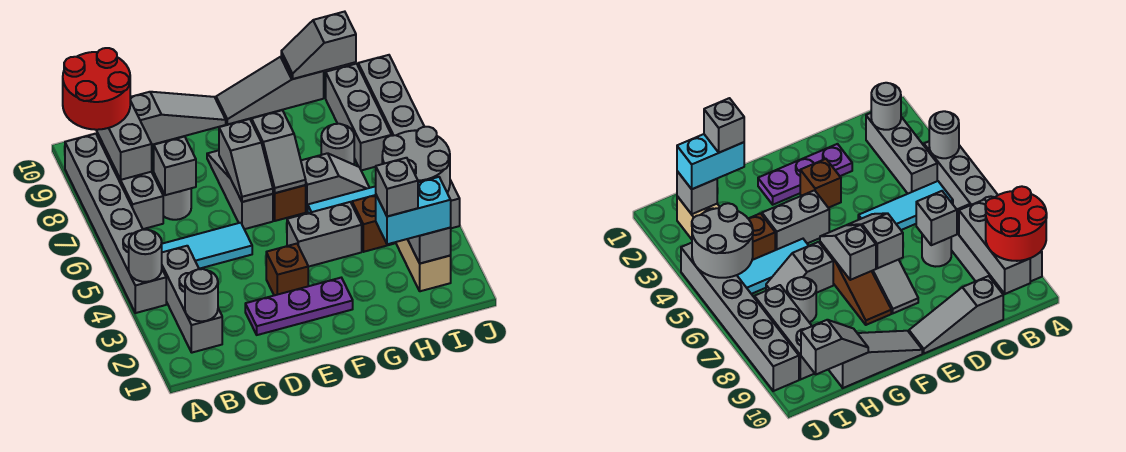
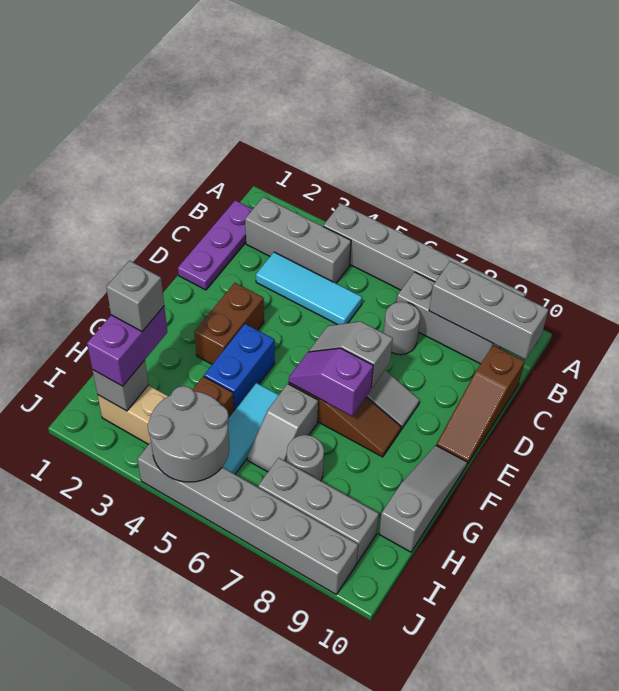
grey 1x1 round brick [129,230,162,282] -> none
red 2x2 round brick [63,48,130,130] -> none
grey 1x1 round brick [185,269,218,321] -> none
cyan 1x3 tile [162,223,252,269] -> cyan 1x3 tile turned to [256,252,362,324]
grey 1x1 brick [154,136,196,195] -> none
grey 1x3 slope [130,92,226,145] -> brown 1x3 slope [436,345,525,464]
purple 1x3 plate [245,278,353,335] -> purple 1x3 plate moved to [178,200,253,290]
brown 1x1 brick [266,244,308,295] -> brown 1x2 brick [194,283,264,364]
grey 1x2 brick [287,202,362,267] -> blue 1x2 brick [204,324,275,411]
grey 1x2 slope [252,110,306,193] -> purple 1x2 slope [289,348,373,416]
cyan 1x2 brick [376,177,451,244] -> purple 1x2 brick [87,306,167,386]
grey 1x2 slope [281,12,356,79] -> none

